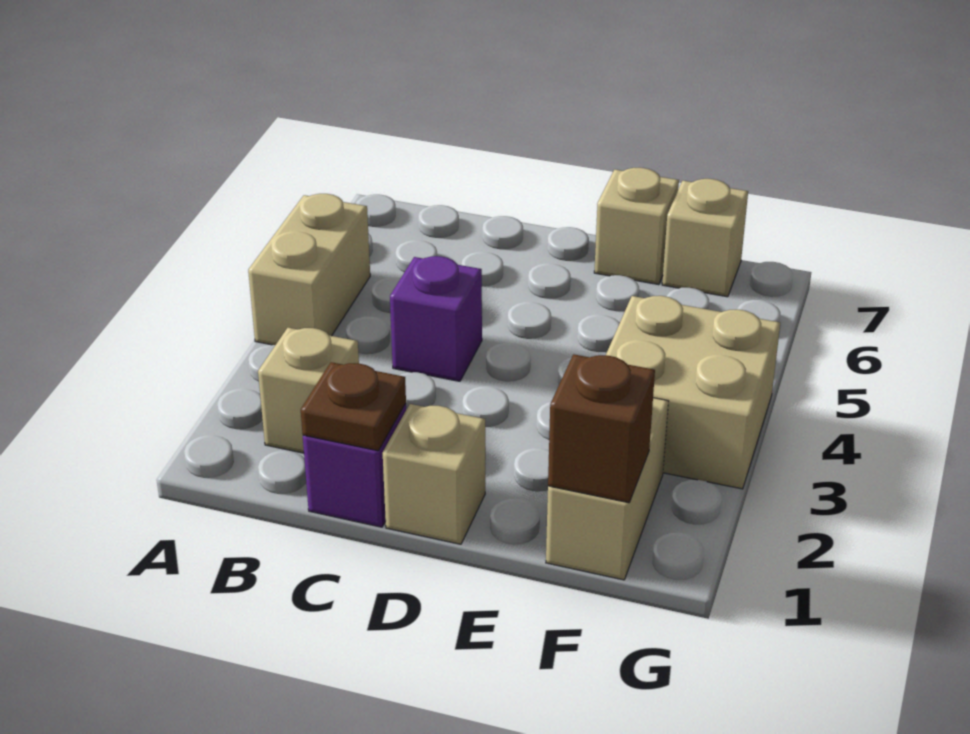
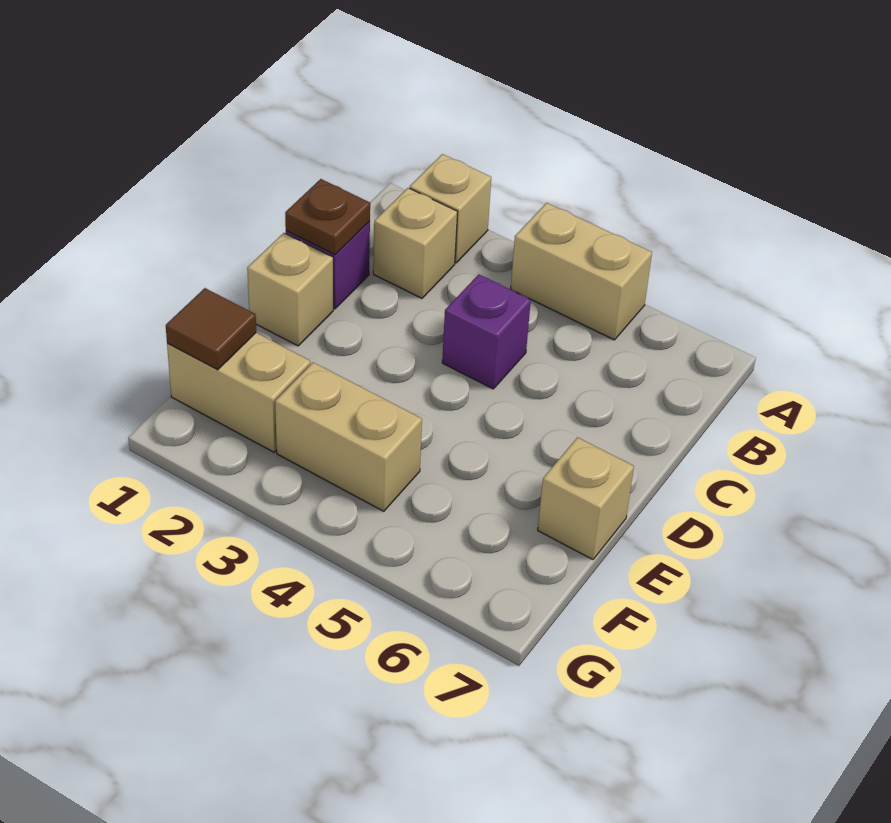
brown 1x1 brick [548,354,655,503] -> brown 1x1 tile [166,288,256,370]
tan 2x2 brick [606,296,780,489] -> tan 1x2 brick [275,362,422,511]
tan 1x1 brick [662,179,748,297] -> tan 1x1 brick moved to [410,154,491,263]

